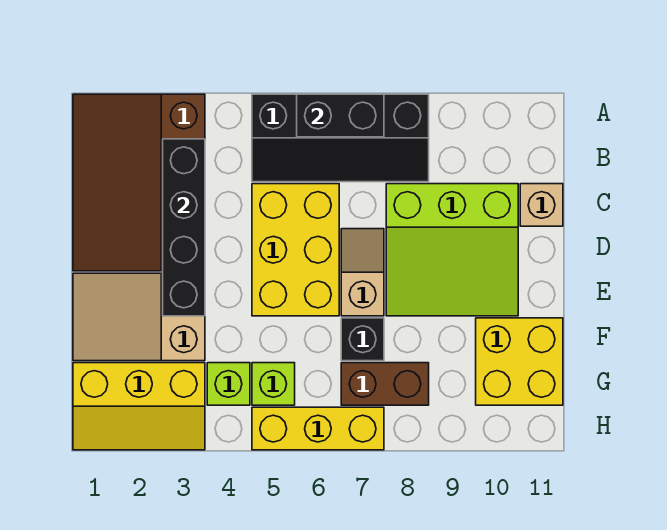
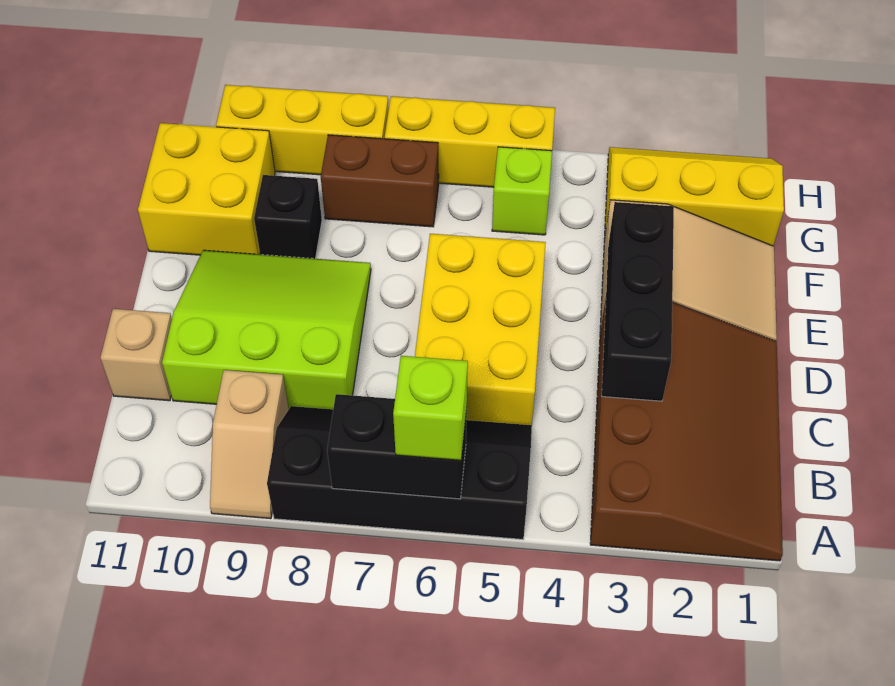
black 1x4 brick [163,139,205,316] -> black 1x3 brick [602,202,674,401]
tan 1x2 slope [341,229,384,316] -> tan 1x2 slope moved to [210,370,289,519]
black 1x1 brick [341,318,384,361] -> black 1x1 brick moved to [254,175,322,259]
lime 1x1 brick [207,363,250,405] -> lime 1x1 brick moved to [393,356,468,460]
none -> yellow 1x3 brick [216,85,389,175]

